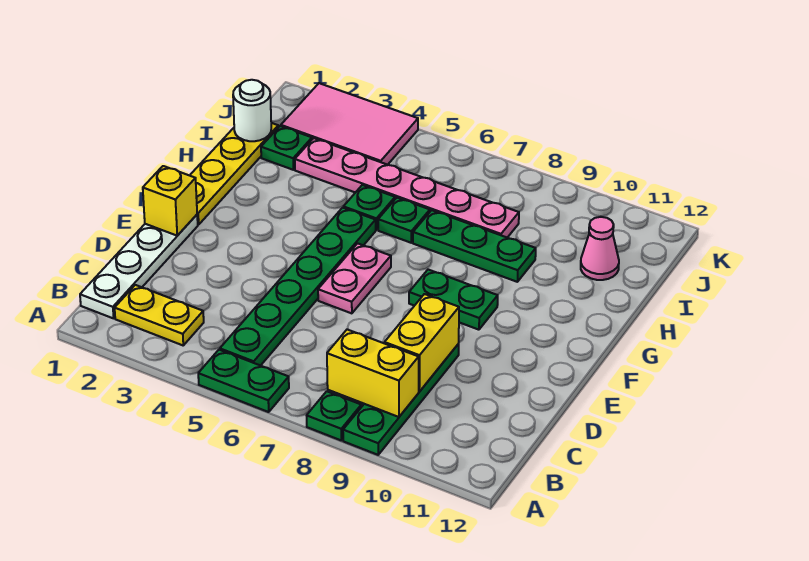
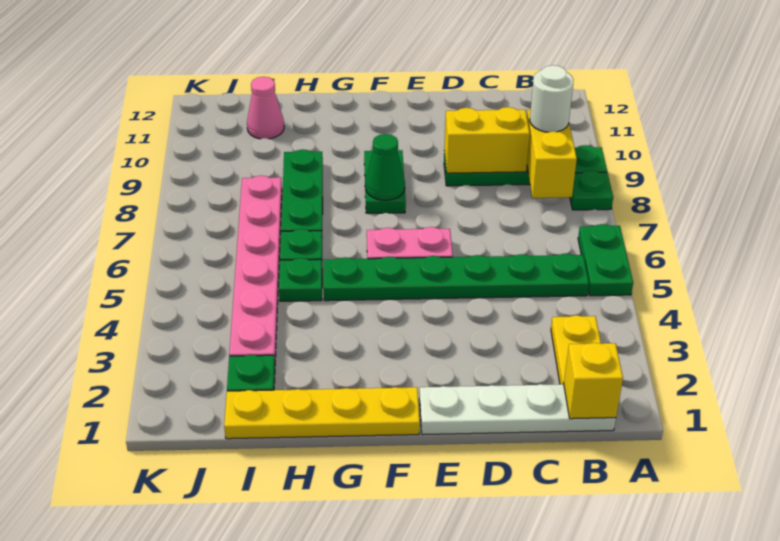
yellow 1x1 brick [143,166,197,236] -> yellow 1x1 brick moved to [564,343,623,419]
none -> green 1x1 cone [365,134,405,200]
white 1x1 round brick [233,80,271,141] -> white 1x1 round brick moved to [530,65,573,132]
pink 2x3 tile [281,83,418,165] -> none

